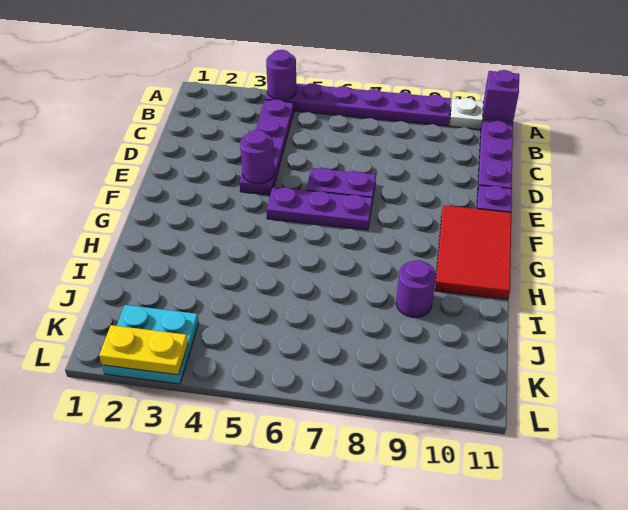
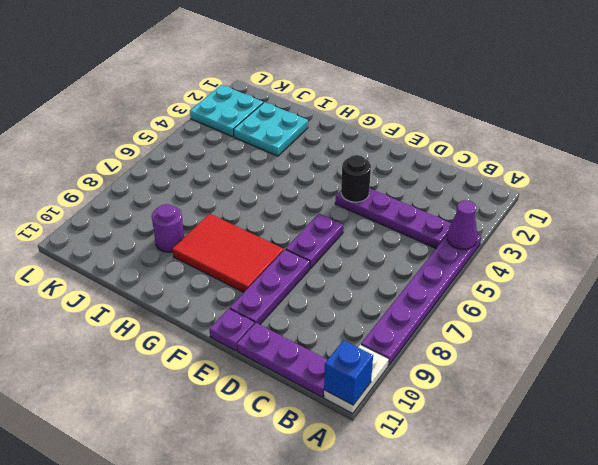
purple 1x1 round brick [266,50,296,100] -> purple 1x1 cone [447,200,477,249]
purple 1x1 brick [483,70,519,123] -> blue 1x1 brick [324,340,373,405]
purple 1x1 round brick [240,130,274,184] -> black 1x1 round brick [341,155,371,202]
purple 1x3 plate [266,187,372,230] -> purple 1x3 plate moved to [230,249,310,324]
red 2x3 tile [435,205,511,300] -> red 2x3 tile moved to [173,214,284,292]
none -> cyan 2x2 plate [233,102,308,156]
yellow 1x2 plate [99,325,188,375] -> none

